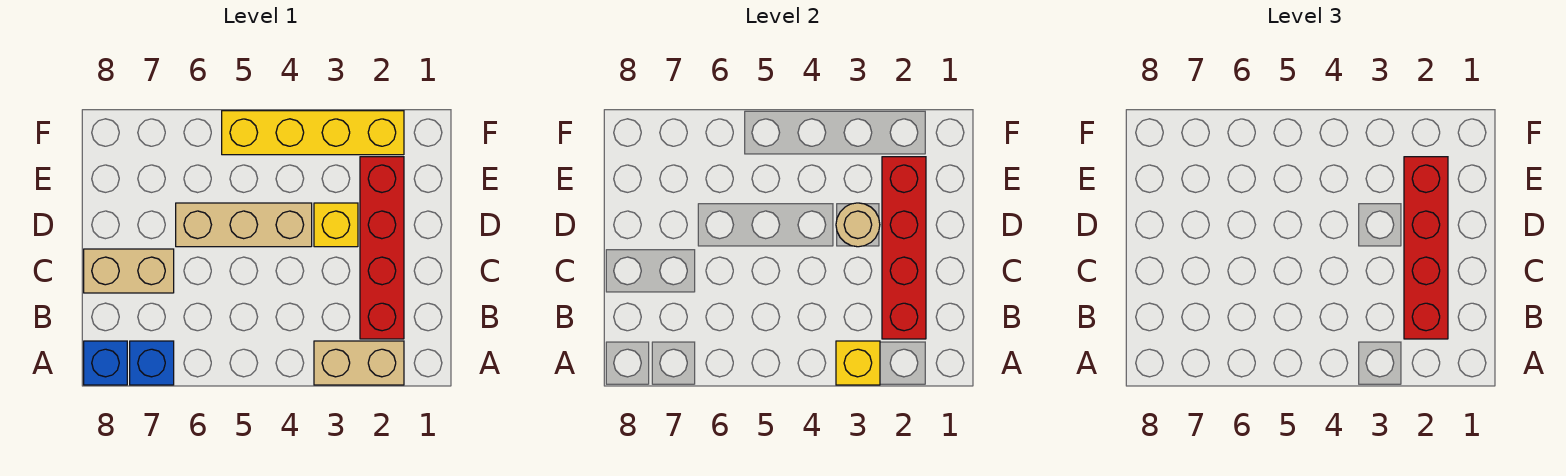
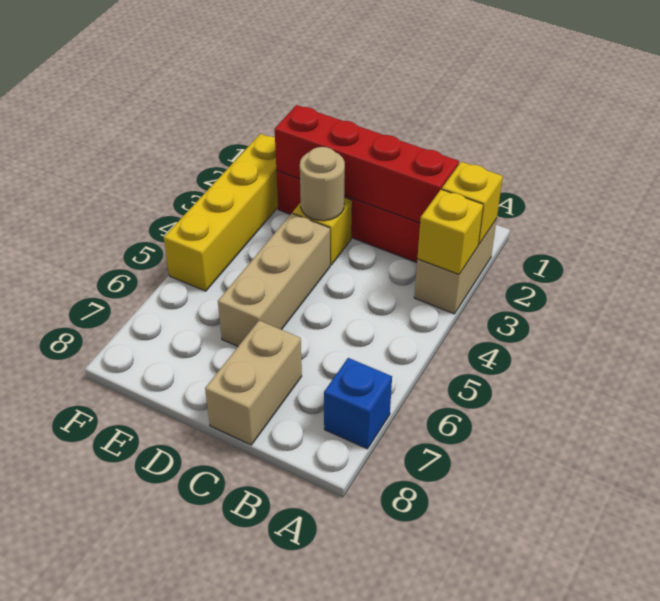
none -> yellow 1x1 brick [442,162,503,245]
blue 1x1 brick [84,341,127,385] -> none
red 1x4 brick [1404,157,1448,339] -> none

